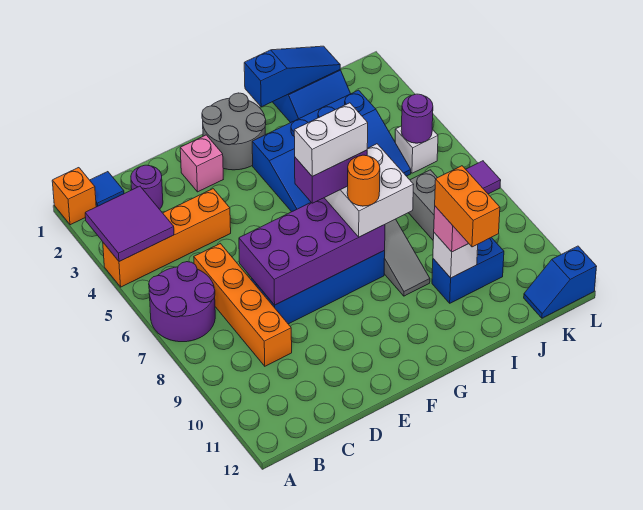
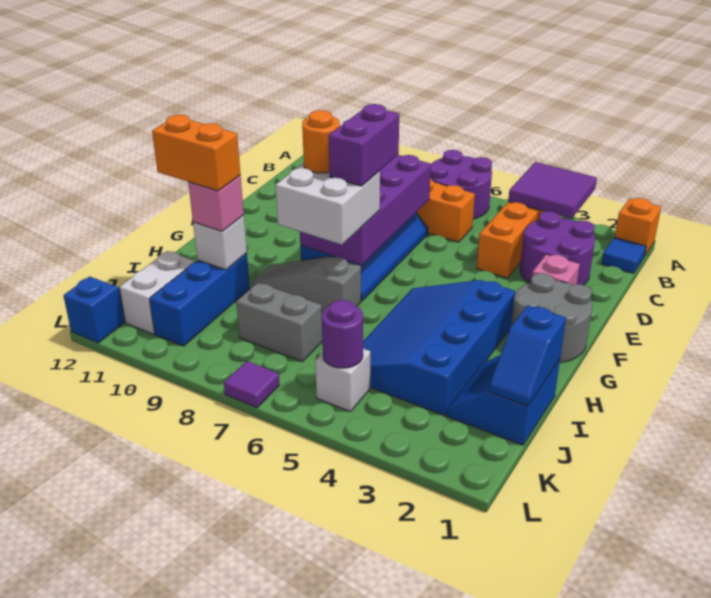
purple 1x1 round brick [131,165,163,209] -> purple 2x2 round brick [520,211,595,285]
white 1x2 brick [294,103,368,176] -> white 1x2 brick moved to [119,251,195,334]
blue 1x3 slope [244,46,340,107] -> blue 1x2 slope [489,305,566,406]
blue 1x2 brick [432,237,504,303] -> blue 1x3 brick [149,253,250,346]

